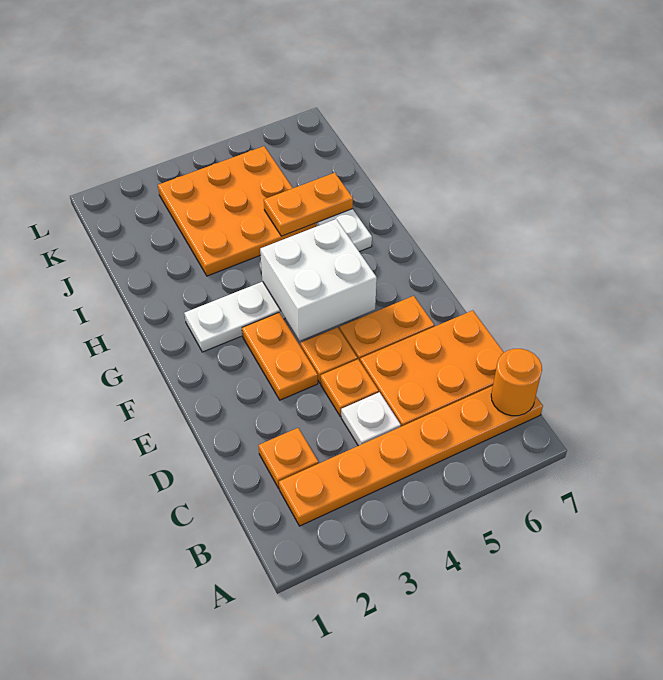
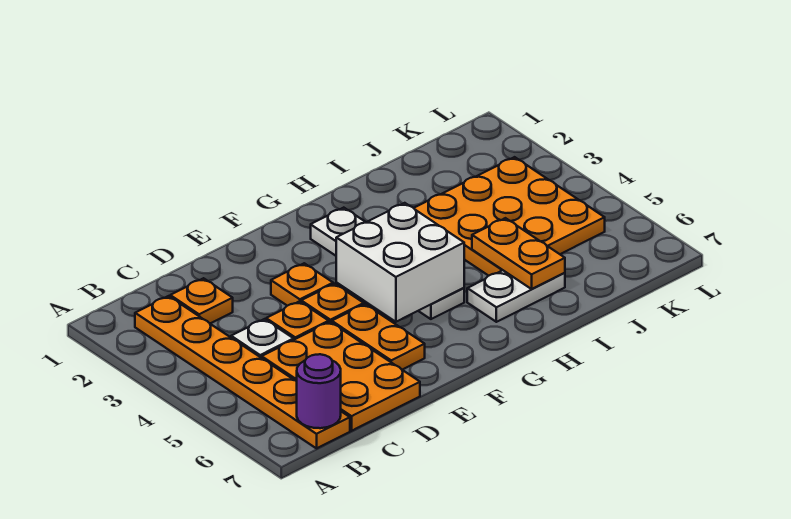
orange 1x1 round brick [491,349,542,416] -> purple 1x1 round brick [297,354,341,428]
orange 1x2 plate [242,313,318,400] -> orange 1x1 plate [271,263,333,306]

